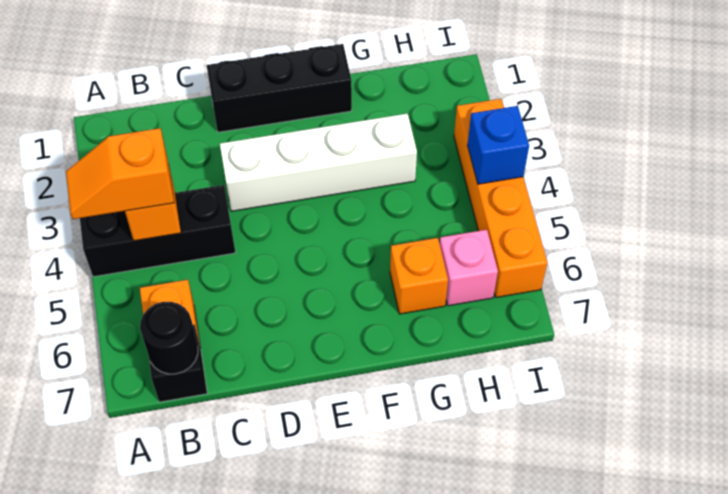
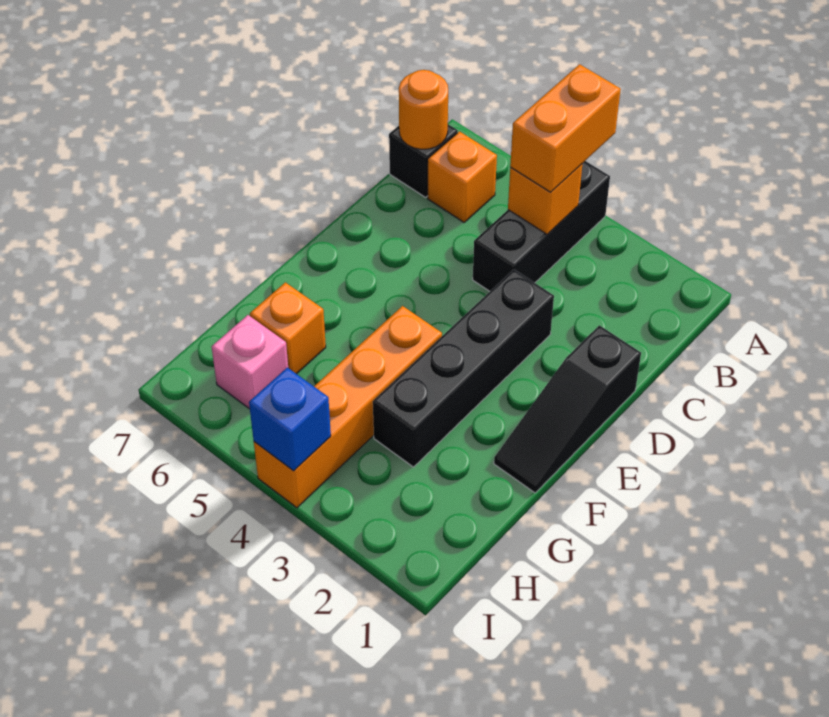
orange 1x2 slope [66,128,174,219] -> orange 1x2 brick [510,64,621,192]
black 1x1 round brick [140,302,198,374] -> orange 1x1 round brick [399,70,448,149]
black 1x3 brick [207,44,352,132] -> black 1x3 slope [494,325,641,493]
white 1x4 brick [220,114,417,211] -> black 1x4 brick [373,269,554,467]
orange 1x4 brick [454,99,547,297] -> orange 1x4 brick turned to [254,306,442,508]

